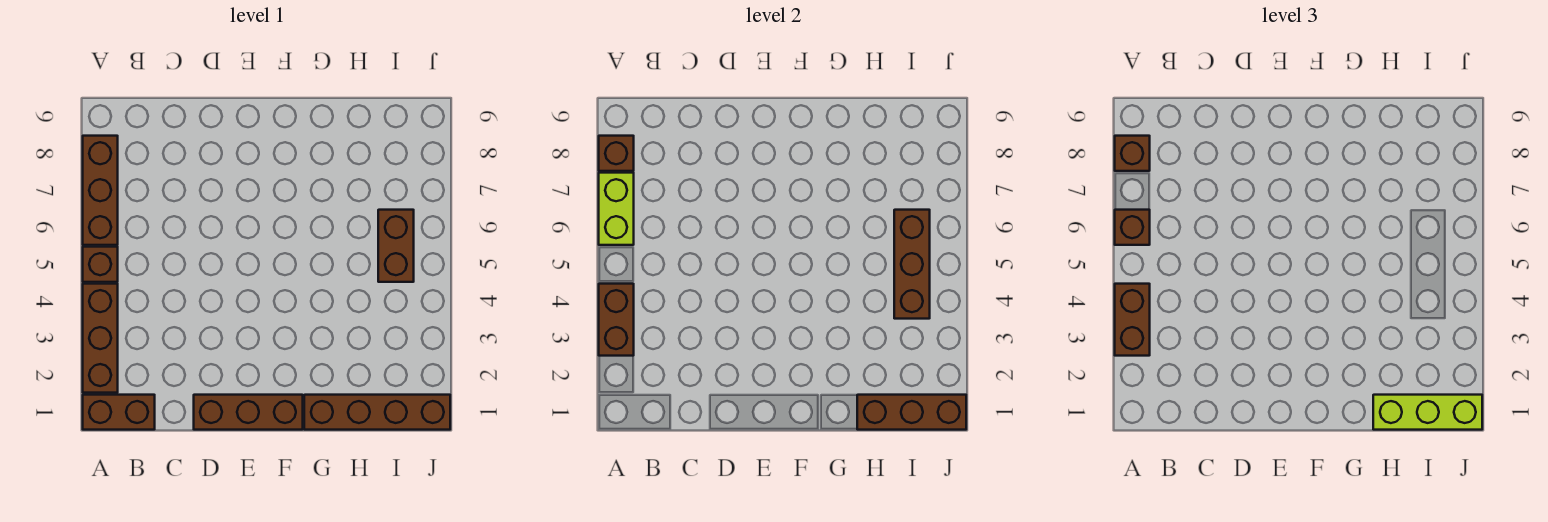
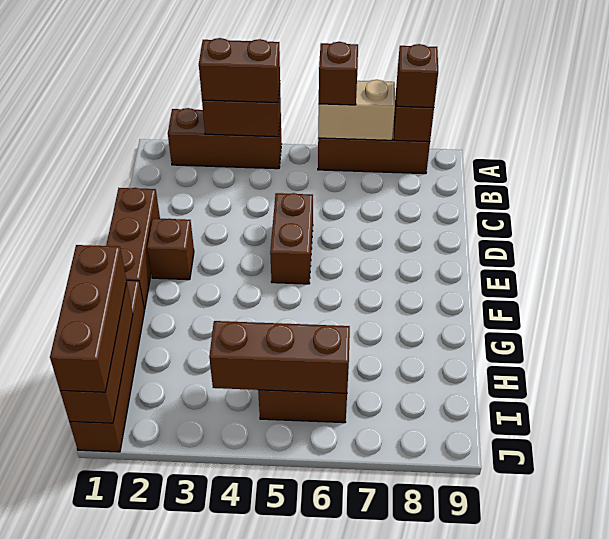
brown 1x2 brick [83,395,155,430] -> brown 1x2 brick moved to [270,193,313,284]
brown 1x1 brick [83,247,118,282] -> brown 1x1 brick moved to [147,218,194,280]
lime 1x2 brick [599,173,634,245] -> tan 1x2 brick [318,80,395,140]
lime 1x3 brick [1373,395,1482,430] -> brown 1x3 brick [50,245,127,392]

